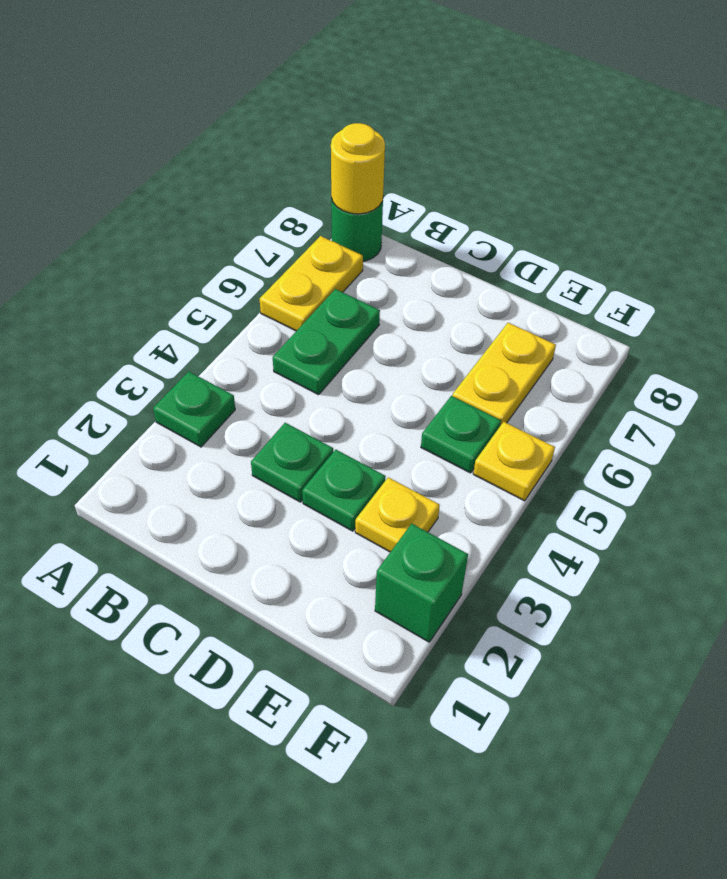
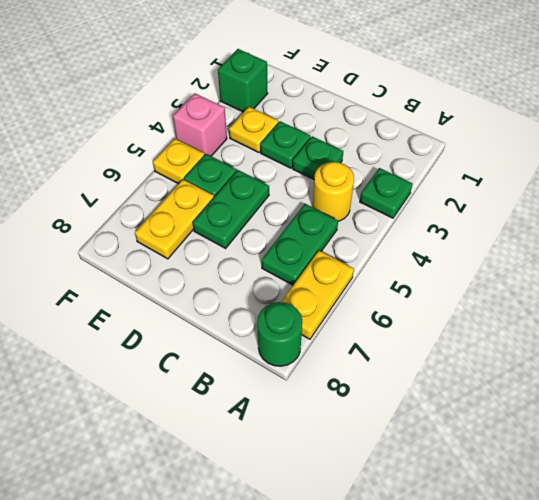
yellow 1x1 round brick [331,123,385,214] -> yellow 1x1 round brick moved to [313,162,354,221]
none -> green 1x2 plate [193,170,269,248]
none -> pink 1x1 brick [173,93,227,156]

